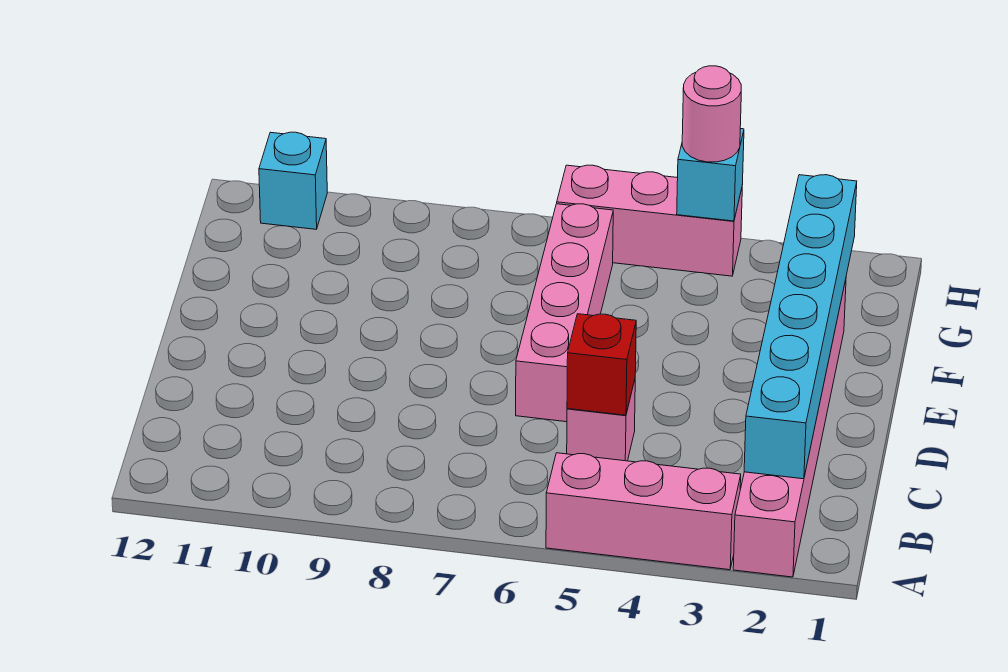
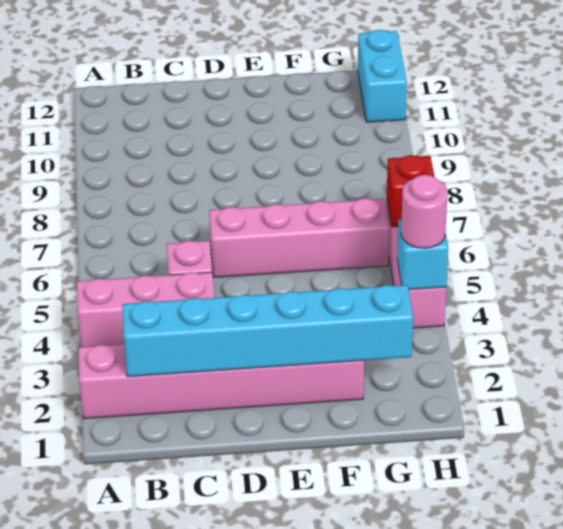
pink 1x3 brick [546,453,741,570] -> pink 1x3 brick turned to [77,272,215,347]
red 1x1 brick [567,314,636,415] -> red 1x1 brick moved to [387,155,435,227]
cyan 1x1 brick [259,132,327,229] -> cyan 1x2 brick [358,30,407,122]

